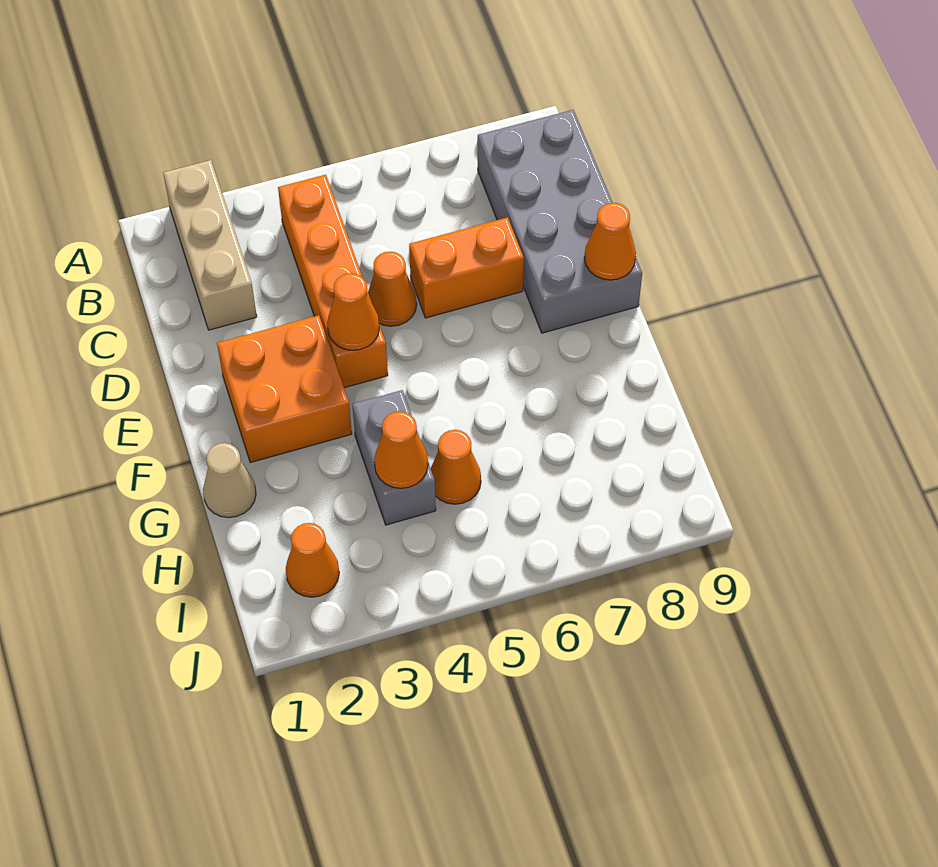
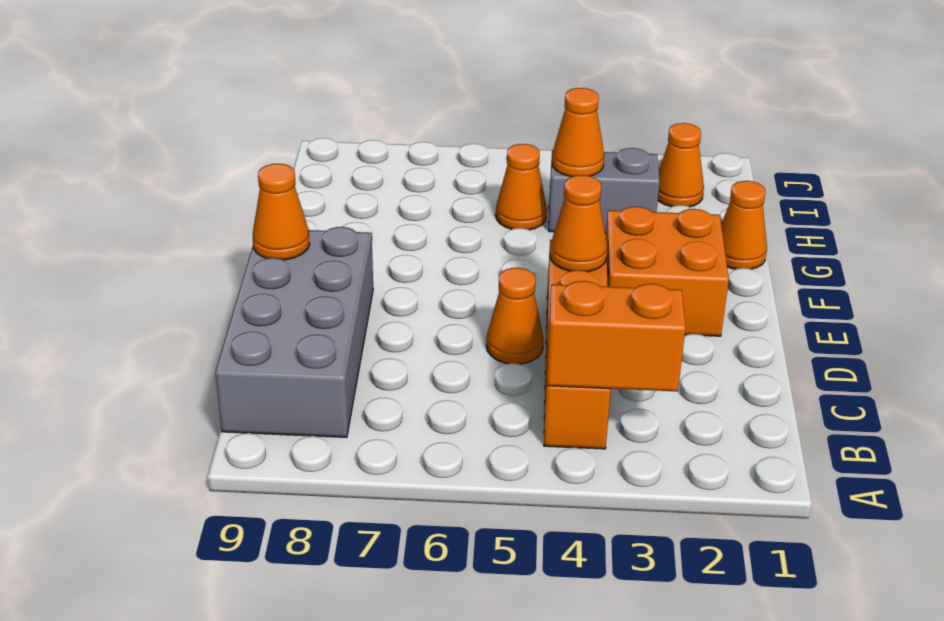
tan 1x3 brick [163,160,257,330] -> none
orange 1x2 brick [409,217,524,318] -> orange 1x2 brick moved to [547,281,686,392]
tan 1x1 cone [203,443,256,518] -> orange 1x1 cone [721,181,767,269]
grey 1x2 brick [352,390,436,525] -> grey 1x2 brick turned to [549,148,660,234]

